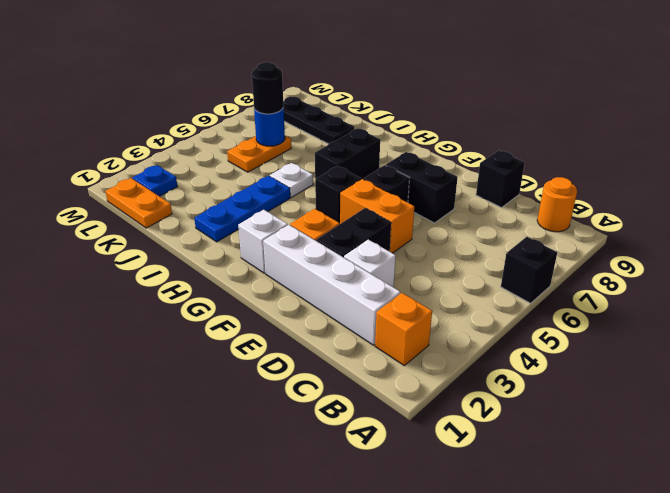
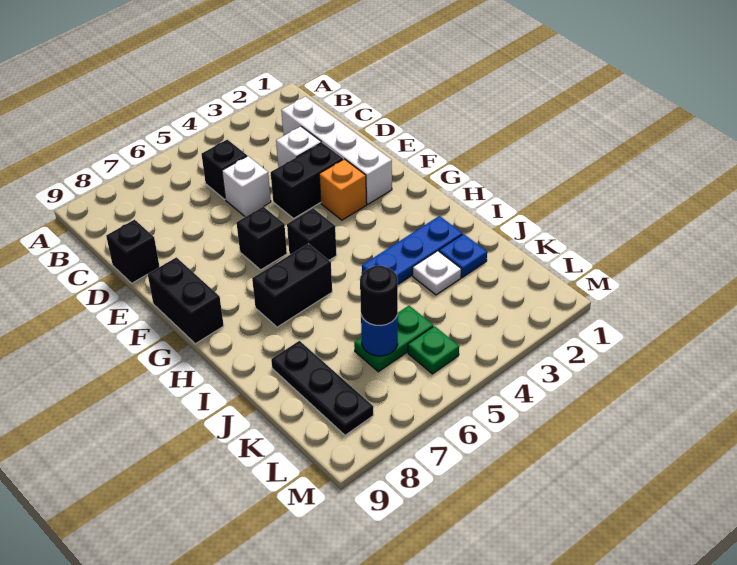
black 1x1 brick [501,237,557,303] -> black 1x1 brick moved to [202,139,247,199]
orange 1x1 brick [375,293,432,366] -> none
orange 1x1 round brick [537,177,577,232] -> none
orange 1x2 brick [340,179,414,253] -> none
black 1x2 brick [386,152,458,223] -> black 1x2 brick moved to [148,257,224,344]
white 1x1 brick [238,210,288,273] -> white 1x1 brick moved to [222,156,271,217]
white 1x1 plate [270,163,313,197] -> white 1x1 plate moved to [413,251,461,295]
orange 1x2 plate [105,178,172,228] -> none
orange 1x2 plate [227,136,291,172] -> green 1x2 plate [354,306,433,372]
blue 1x1 plate [133,165,177,196] -> blue 1x1 plate moved to [439,234,487,277]
none -> green 1x1 plate [408,326,459,374]

